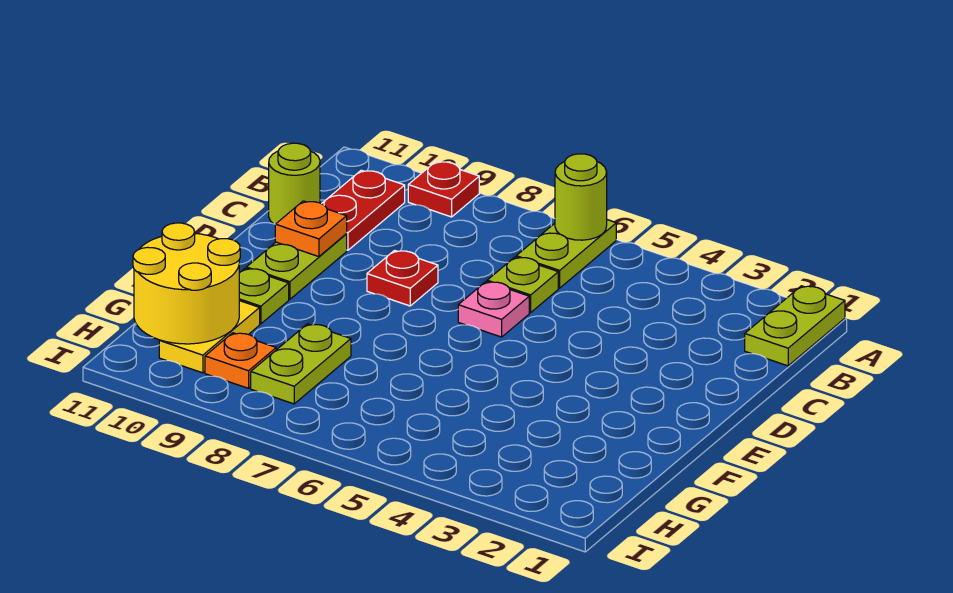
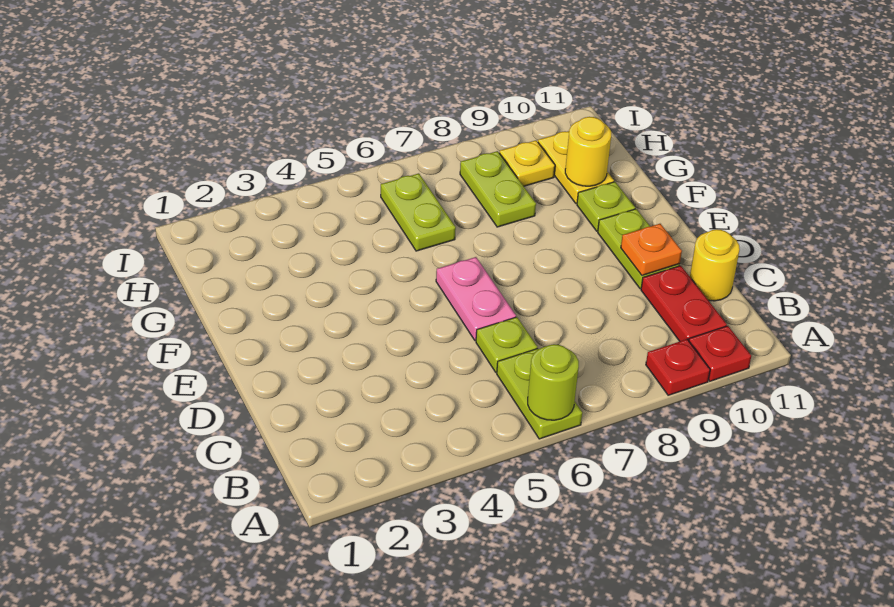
lime 1x2 plate [745,286,845,366] -> lime 1x2 plate moved to [381,173,456,251]
lime 1x1 round brick [269,143,320,224] -> yellow 1x1 round brick [690,229,740,301]
pink 1x1 plate [458,282,529,337] -> pink 1x2 plate [436,257,516,341]
red 1x1 plate [367,250,438,306] -> red 1x1 plate moved to [689,326,751,381]
yellow 2x2 round brick [133,223,240,344] -> yellow 1x1 round brick [565,117,611,186]
orange 1x1 plate [205,333,276,388] -> yellow 1x1 plate [500,140,555,186]

